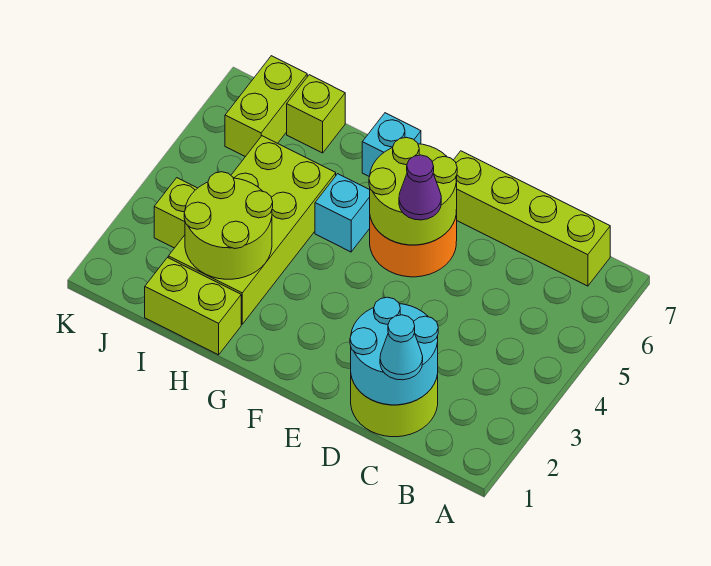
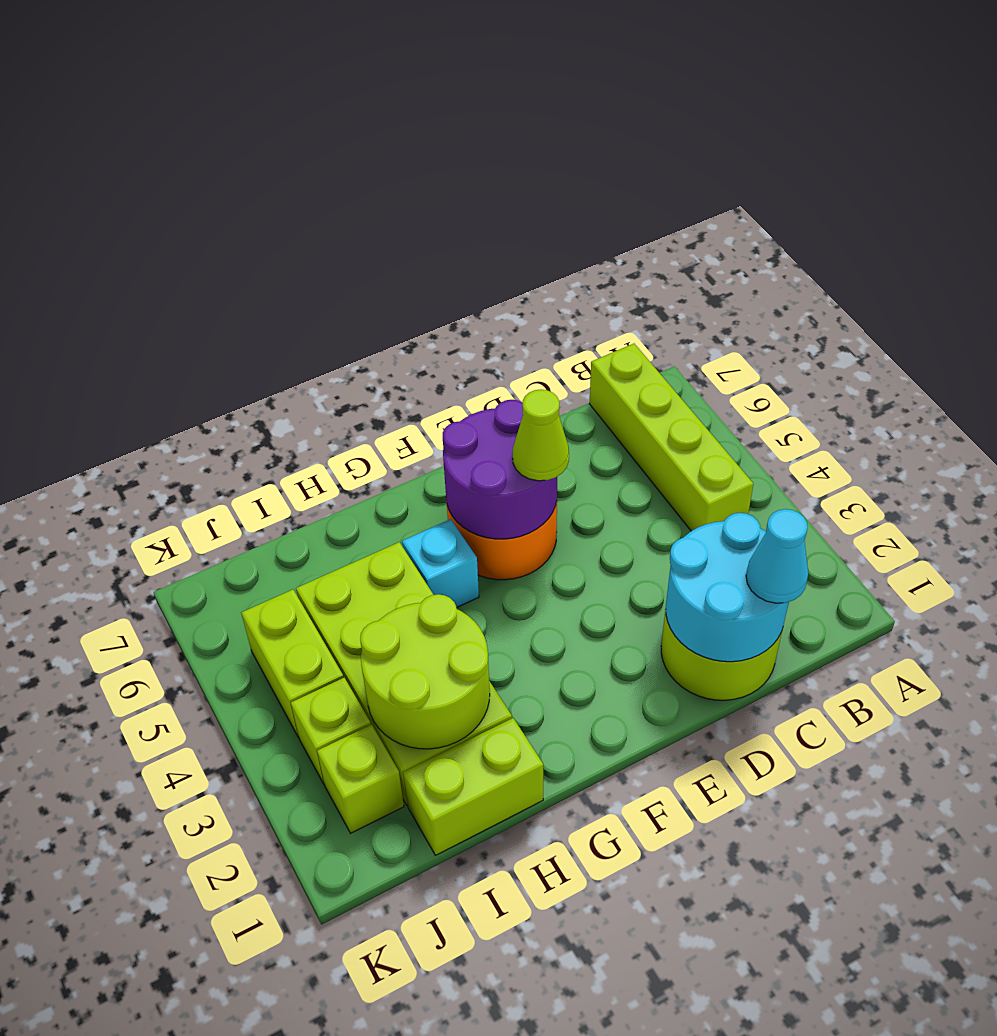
lime 1x4 brick [454,151,610,286] -> lime 1x4 brick turned to [589,344,753,531]
lime 2x2 round brick [369,137,457,245] -> purple 2x2 round brick [443,400,557,539]
purple 1x1 cone [399,155,441,220] -> lime 1x1 cone [513,390,569,481]
cyan 1x1 brick [362,113,421,177] -> none
lime 1x1 brick [287,75,345,153] -> lime 1x1 brick moved to [317,725,404,833]
lime 1x2 brick [225,56,307,157] -> lime 1x2 brick moved to [241,590,344,737]

